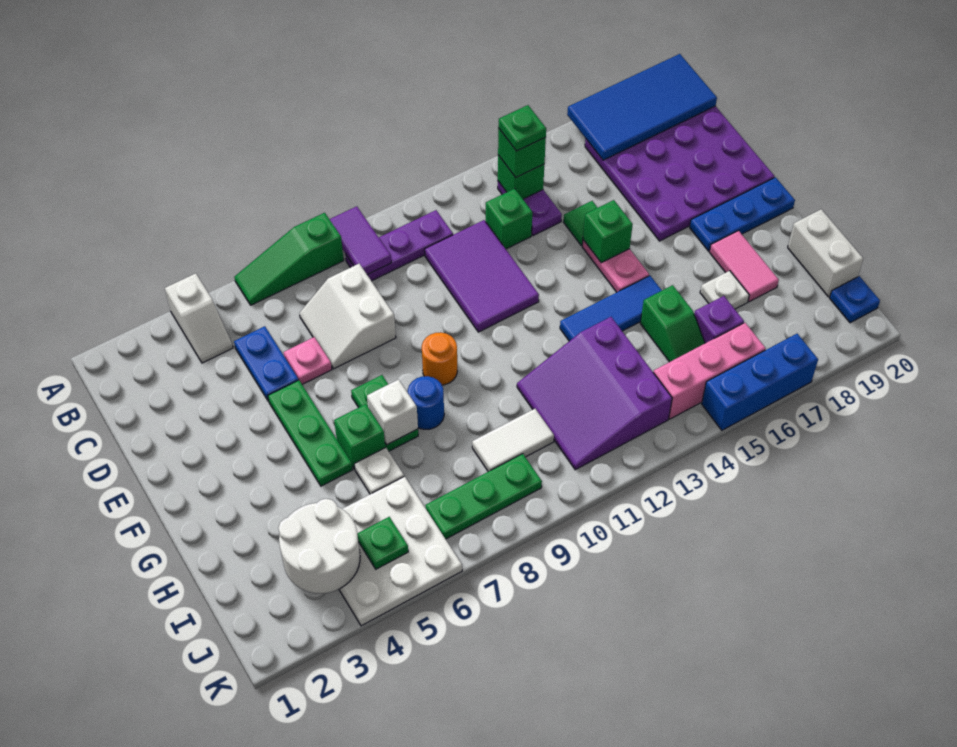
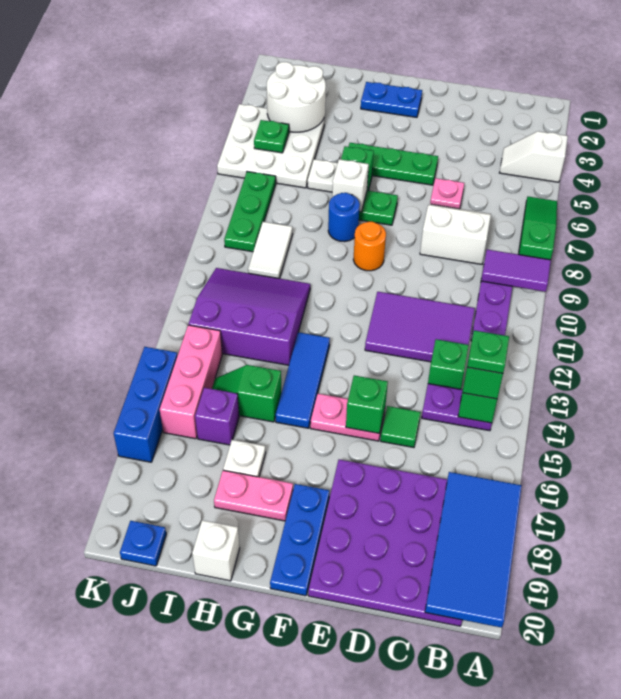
blue 1x2 plate [234,326,298,401] -> blue 1x2 plate moved to [361,82,422,117]
pink 1x2 tile [709,231,779,302] -> pink 1x2 plate [214,470,293,521]
white 1x2 brick [788,209,863,297] -> white 1x1 brick [192,520,240,581]

